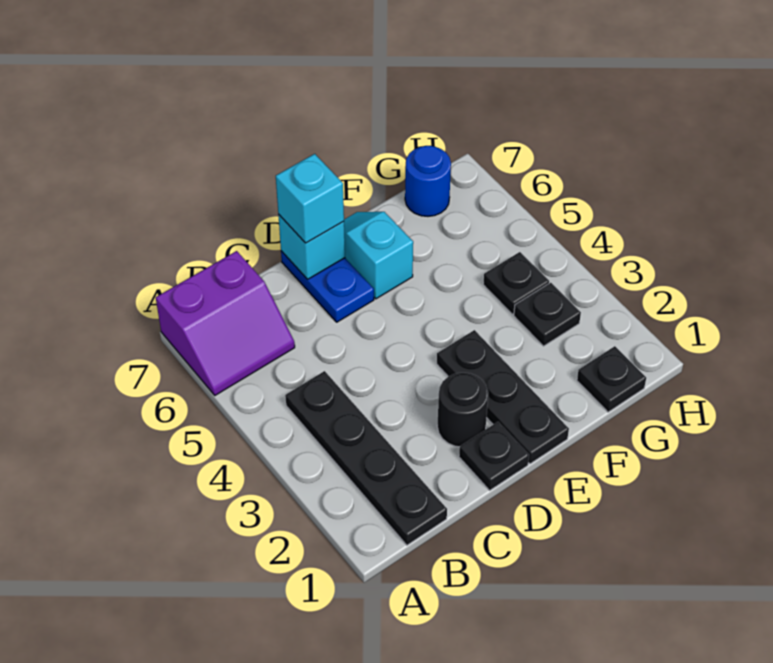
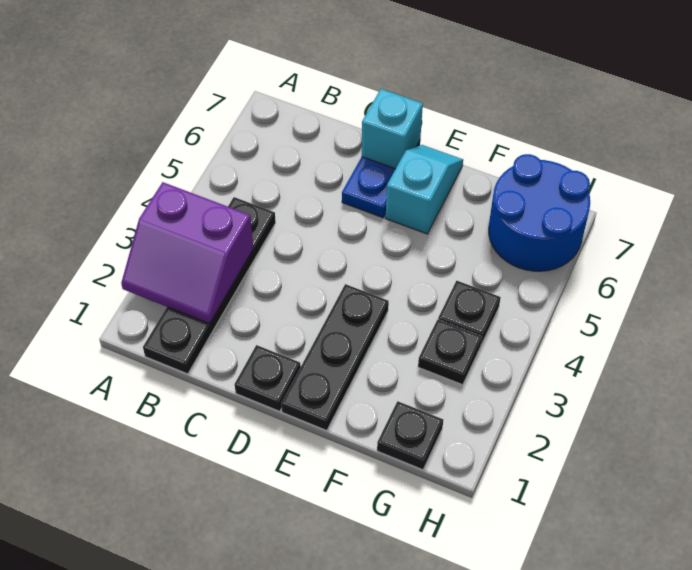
purple 2x2 slope [156,251,295,395] -> purple 2x2 slope moved to [121,182,253,324]
black 1x1 round brick [437,373,488,447] -> none
cyan 1x1 brick [276,154,344,243] -> none
blue 1x1 round brick [405,146,451,216] -> blue 2x2 round brick [489,154,590,271]

